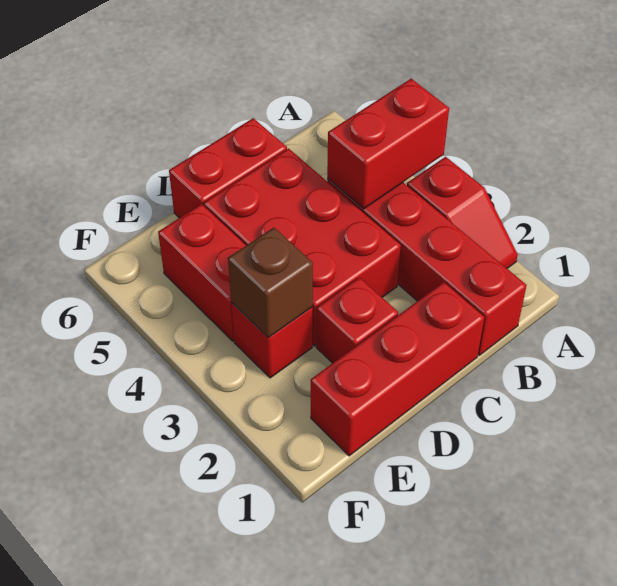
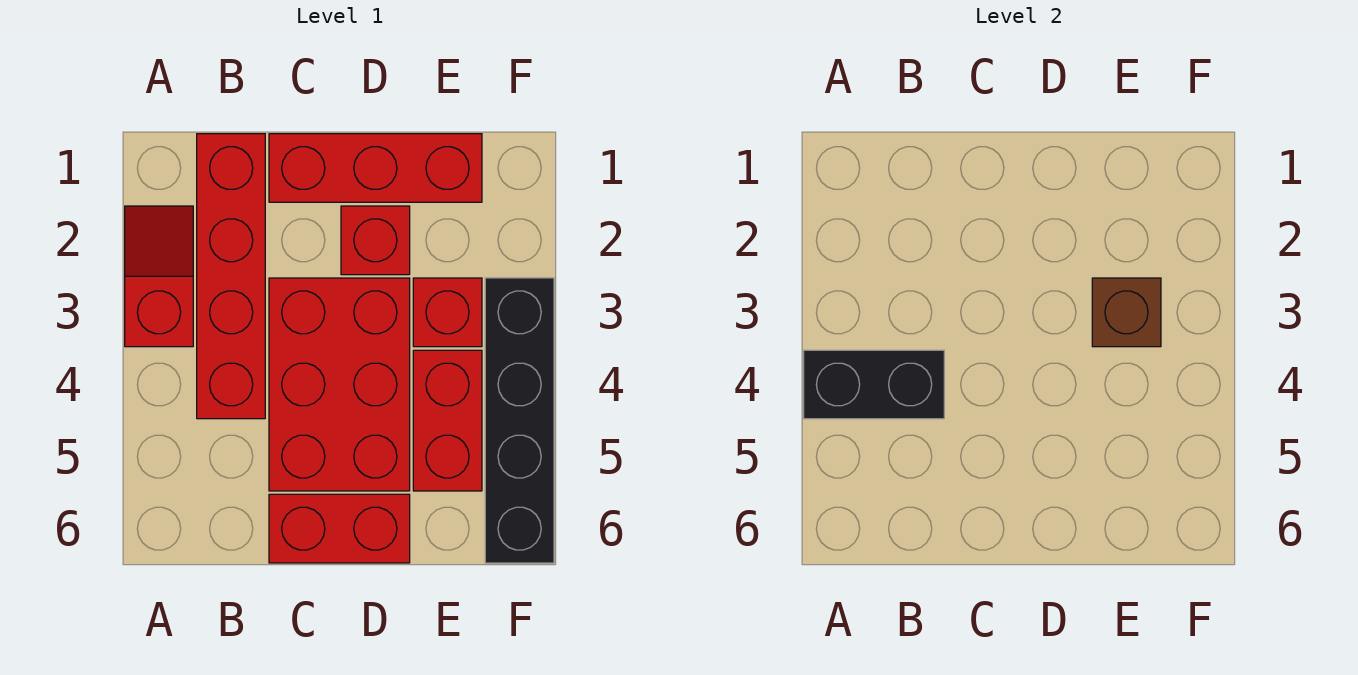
red 1x2 brick [327,79,449,209] -> black 1x2 brick [804,350,944,419]
none -> black 1x4 brick [485,278,554,563]

